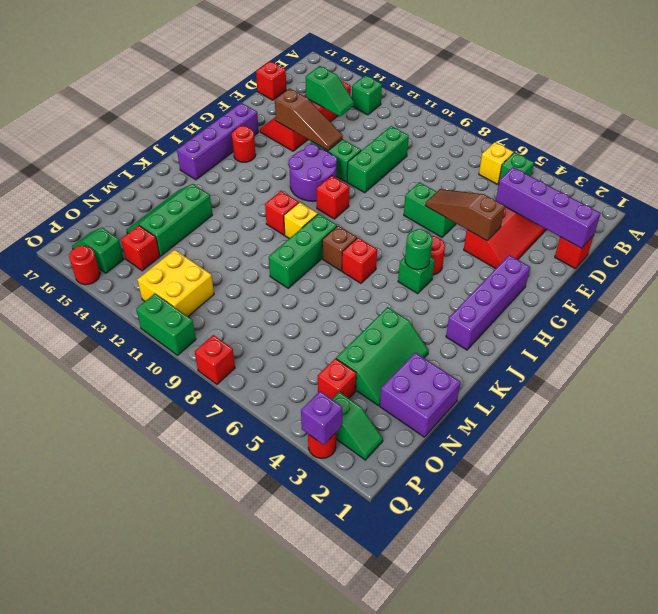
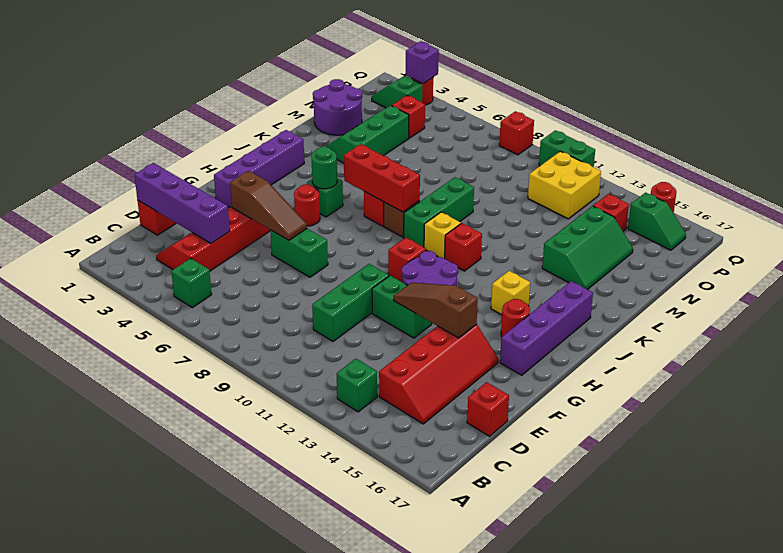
yellow 1x1 brick [479,142,514,184] -> yellow 1x1 brick moved to [491,271,530,315]
green 1x2 slope [306,66,354,116] -> none
none -> red 1x3 brick [344,144,420,212]
purple 2x2 brick [380,353,461,437] -> purple 2x2 round brick [313,79,362,135]

